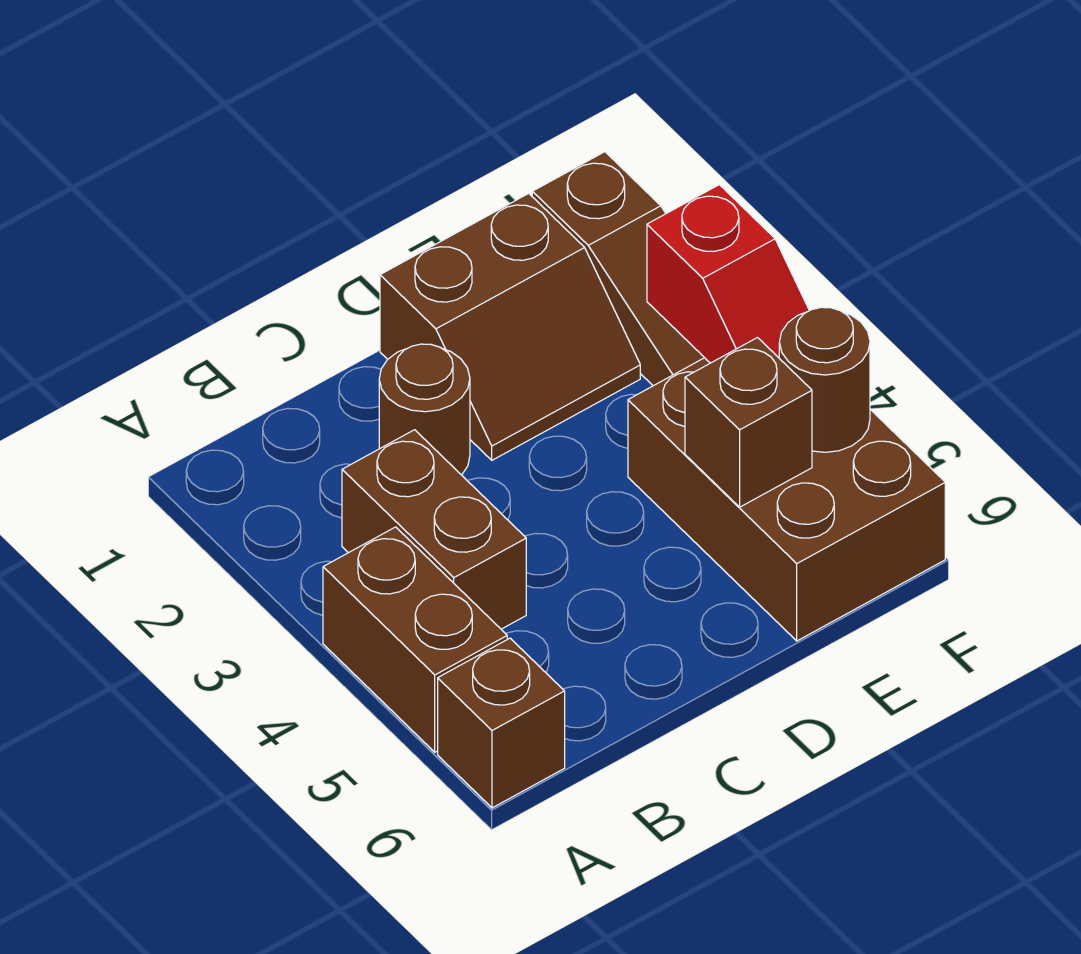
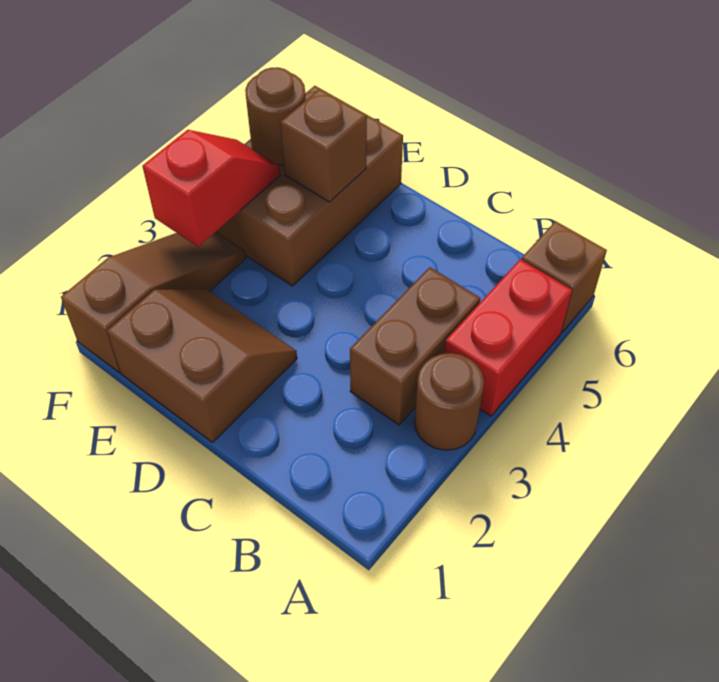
brown 1x2 brick [323,527,507,752] -> red 1x2 brick [444,259,572,416]
brown 1x1 round brick [379,344,470,475] -> brown 1x1 round brick moved to [414,353,484,450]

